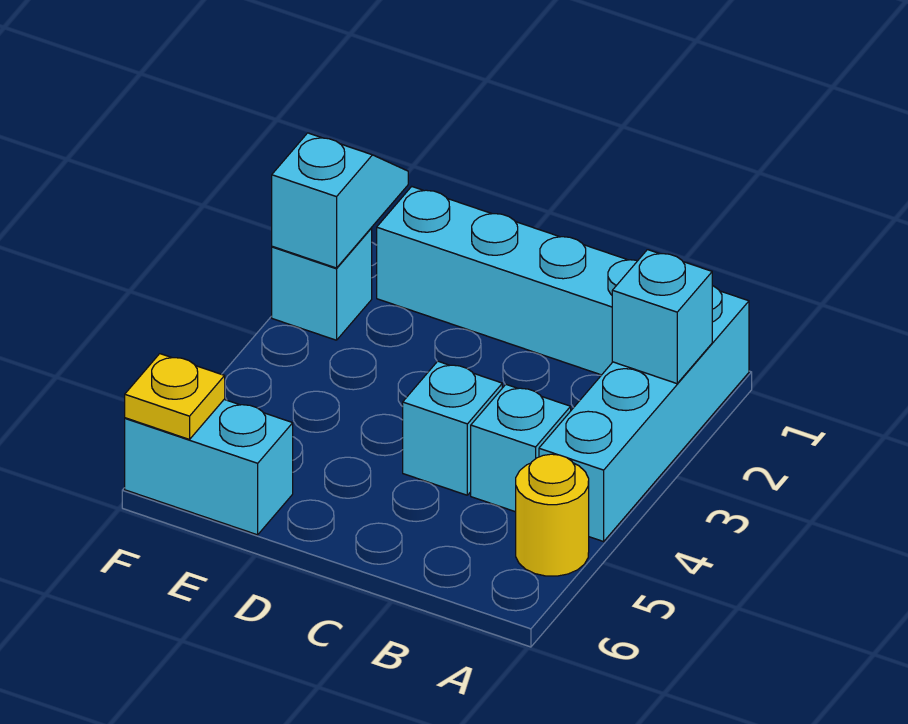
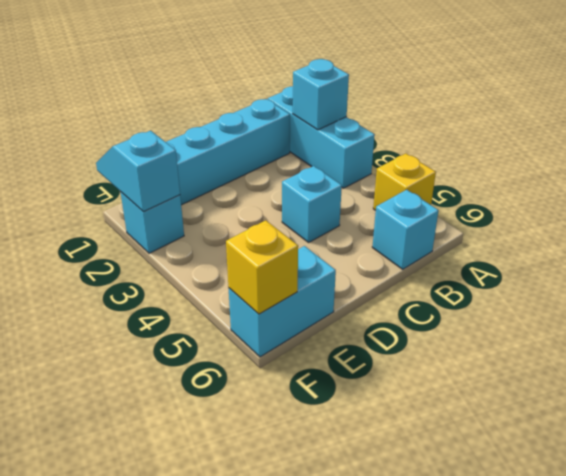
cyan 1x4 brick [539,286,749,542] -> cyan 1x3 brick [268,86,375,188]
yellow 1x1 round brick [516,454,589,576] -> yellow 1x1 brick [373,153,436,210]
cyan 1x1 brick [471,385,571,512] -> cyan 1x1 brick moved to [372,190,439,269]
yellow 1x1 plate [125,354,225,439] -> yellow 1x1 brick [226,220,298,314]

